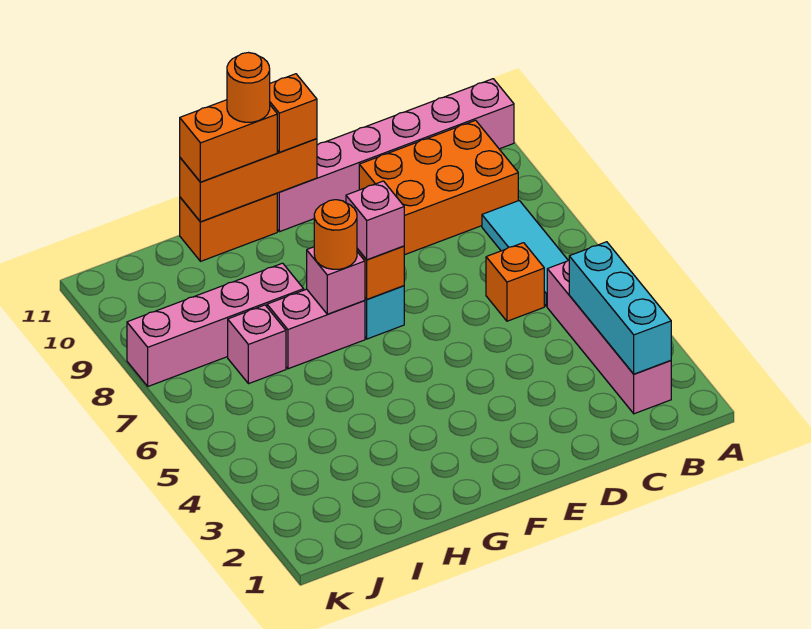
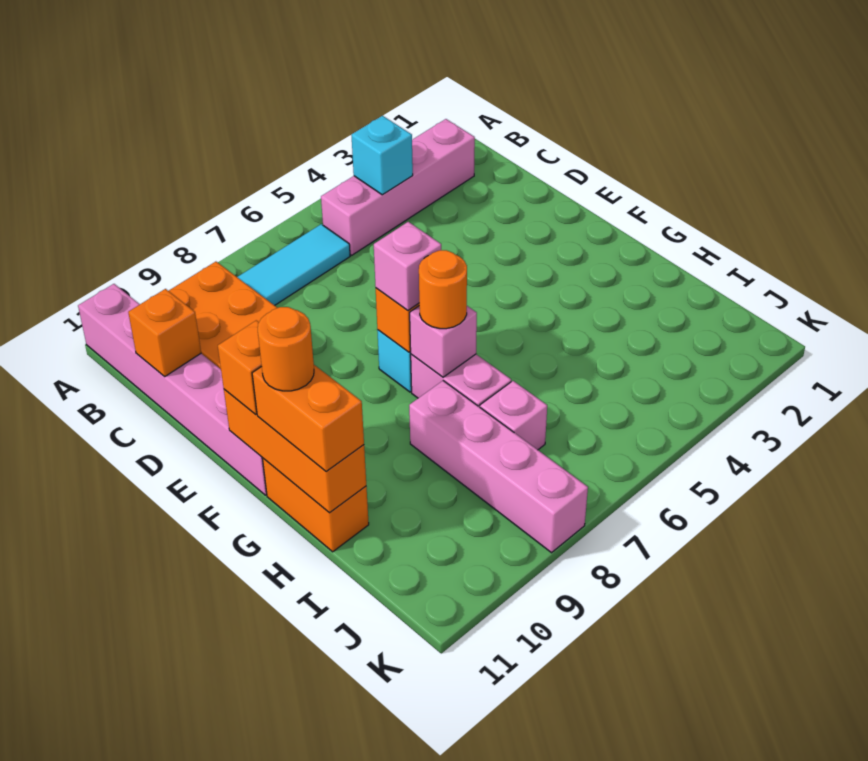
cyan 1x3 brick [569,242,671,374] -> cyan 1x1 brick [351,116,413,195]
orange 1x1 brick [486,243,544,321] -> orange 1x1 brick moved to [128,289,201,377]

